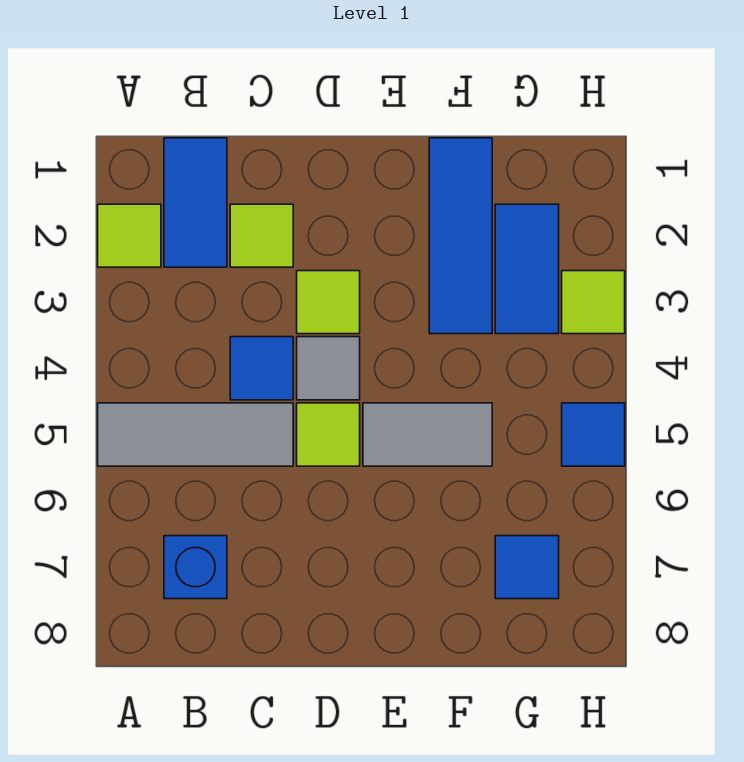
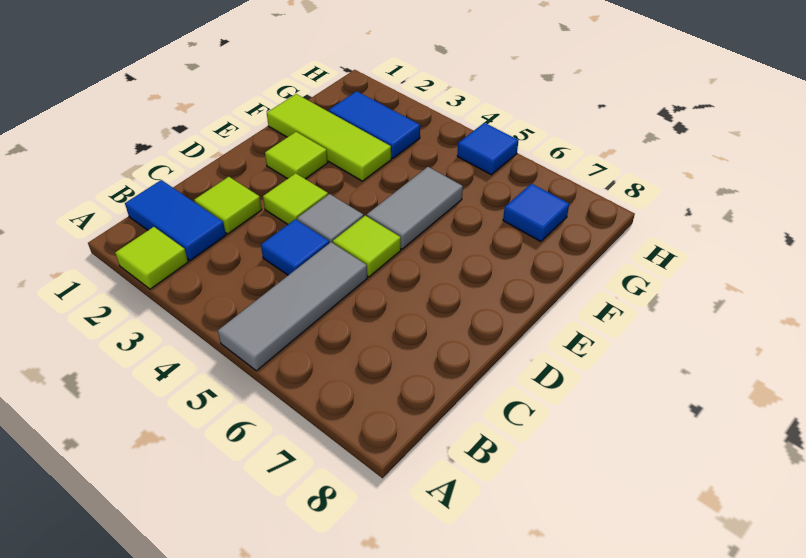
blue 1x1 brick [164,536,227,599] -> none
blue 1x3 tile [429,138,492,334] -> lime 1x3 tile [267,94,391,181]
lime 1x1 tile [562,271,625,334] -> lime 1x1 tile moved to [265,132,328,179]

